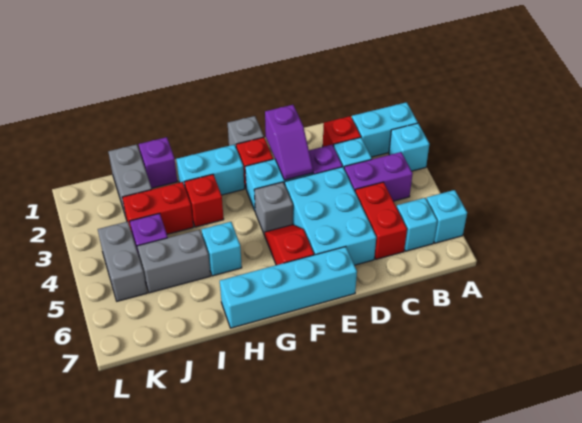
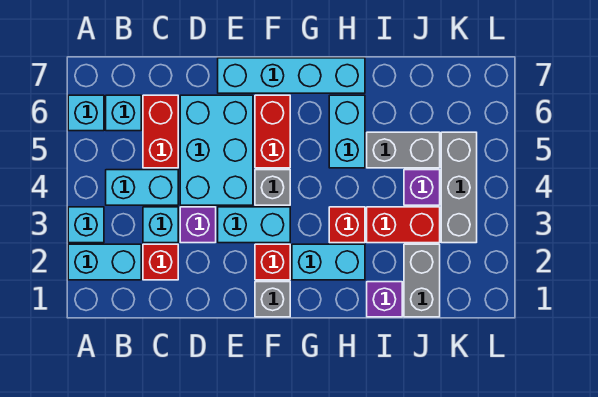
purple 1x2 brick [344,152,413,201] -> cyan 1x2 brick [106,170,178,205]
purple 1x2 slope [265,105,313,180] -> none
red 1x2 slope [265,225,314,265] -> red 1x2 brick [255,95,290,168]
cyan 1x1 brick [201,222,242,276] -> cyan 1x2 brick [329,95,365,168]
grey 1x2 brick [98,221,147,301] -> grey 1x3 brick [441,132,477,243]

